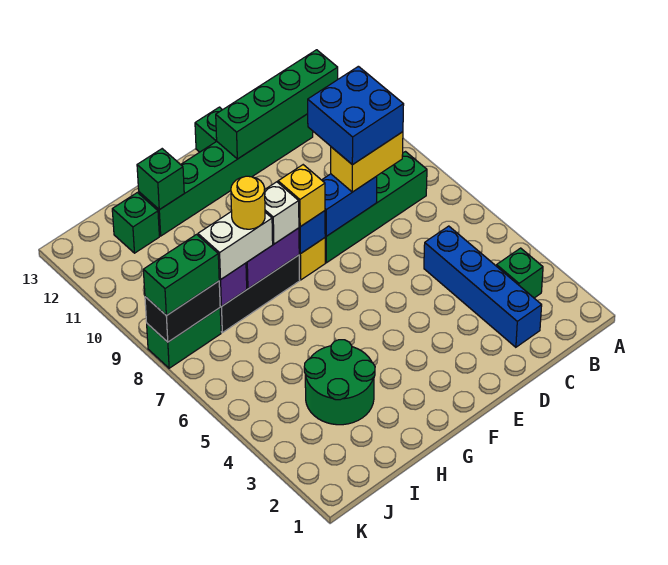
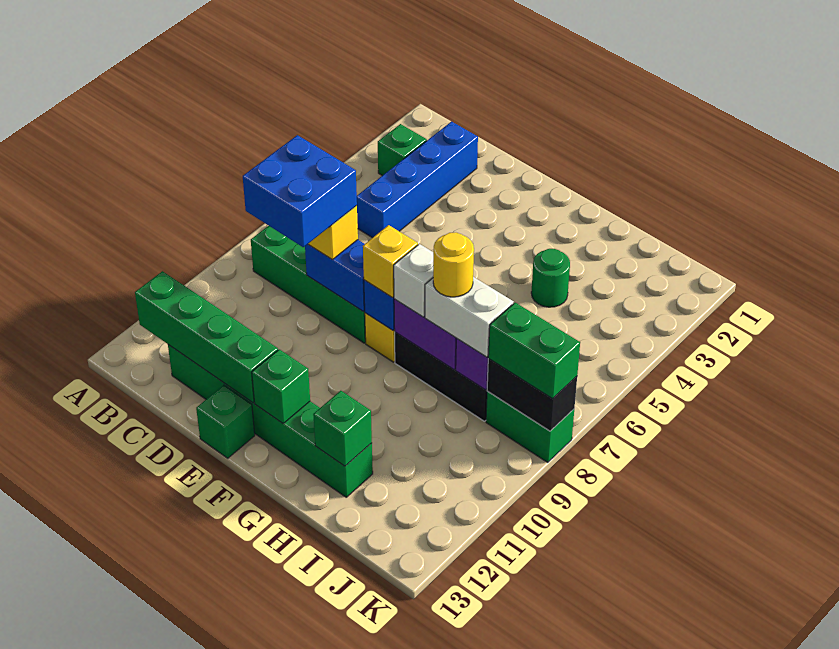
green 2x2 round brick [304,340,375,425] -> green 1x1 round brick [531,249,570,307]
green 1x1 brick [112,193,159,253] -> green 1x1 brick moved to [252,349,310,423]

